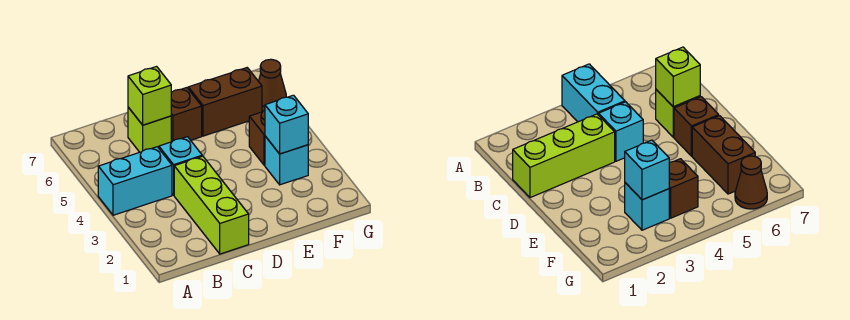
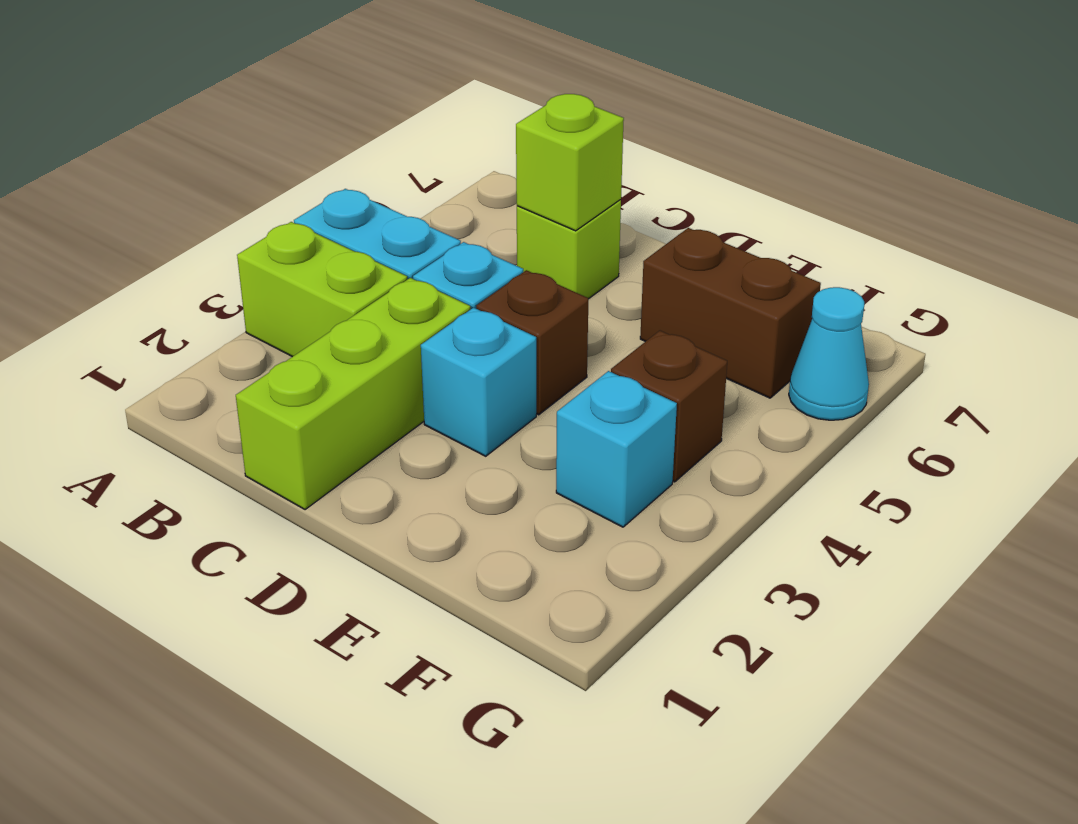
none -> lime 1x2 brick [237,222,407,357]
brown 1x1 brick [171,88,202,142] -> brown 1x1 brick moved to [476,270,588,415]
cyan 1x1 brick [265,95,308,154] -> cyan 1x1 brick moved to [421,308,536,456]
brown 1x1 cone [258,59,286,111] -> cyan 1x1 cone [789,287,869,420]

